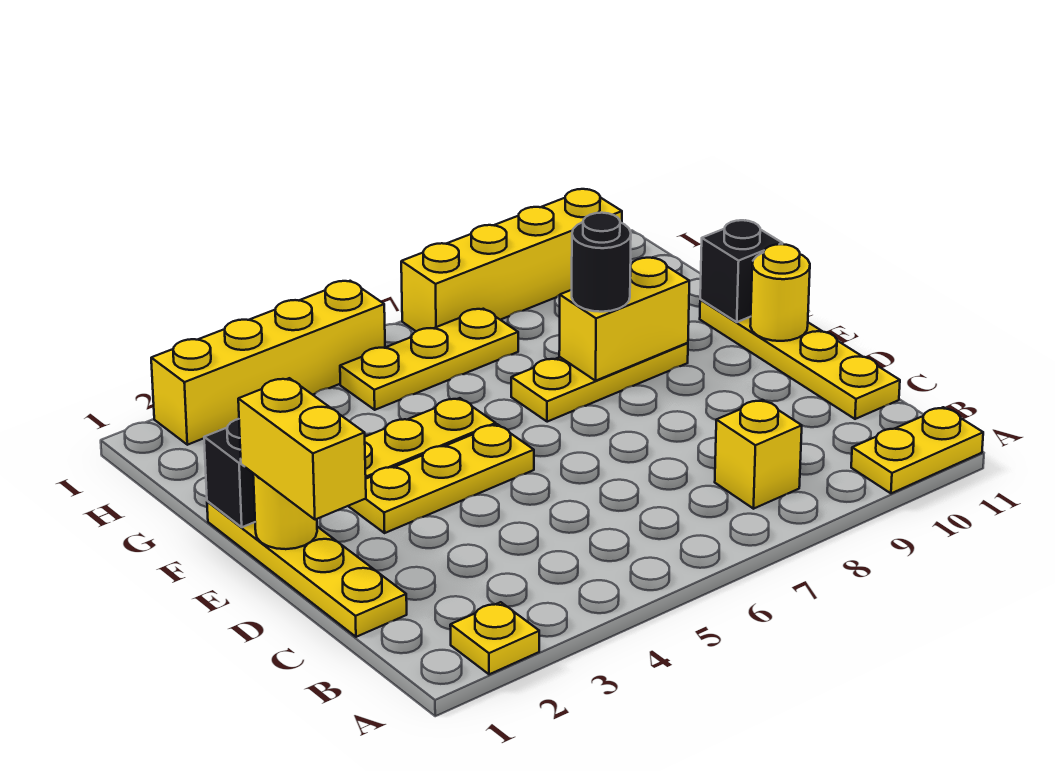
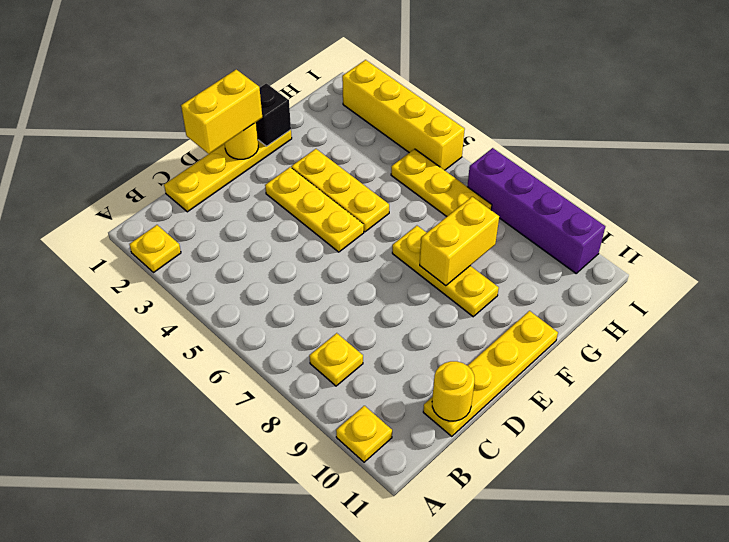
yellow 1x2 plate [851,407,983,493] -> yellow 1x1 plate [336,406,392,462]
yellow 1x1 brick [715,400,802,509] -> yellow 1x1 plate [309,333,363,386]
yellow 1x1 round brick [750,244,810,341] -> yellow 1x1 round brick moved to [432,361,475,421]
yellow 1x2 brick [559,257,689,381] -> yellow 1x2 brick turned to [420,197,499,286]
black 1x1 round brick [572,213,631,312] -> none
black 1x1 brick [700,220,782,322] -> none
yellow 1x4 brick [401,189,622,331] -> purple 1x4 brick [467,148,605,273]

